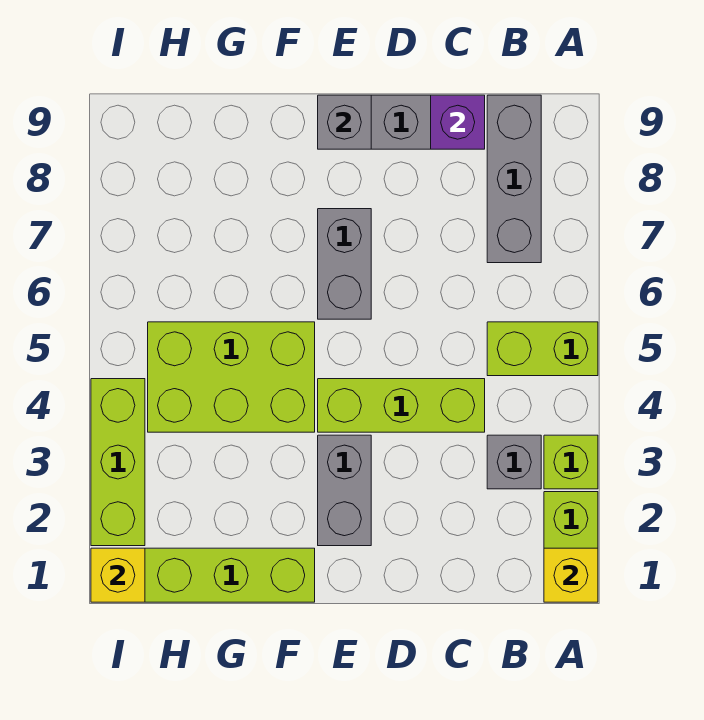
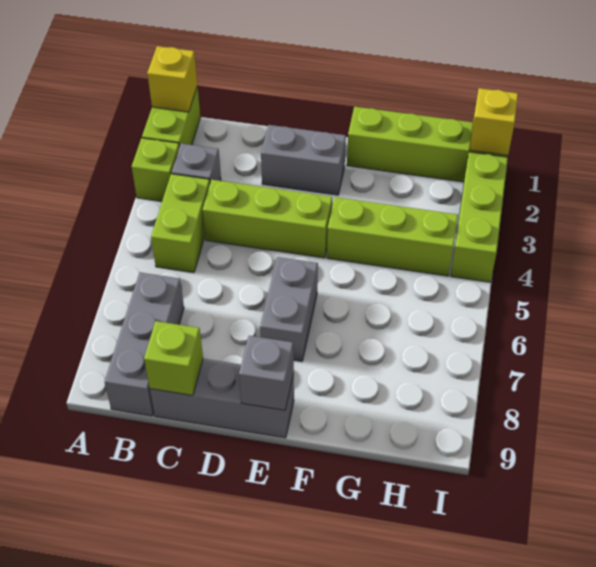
lime 1x2 brick [487,322,598,376] -> lime 1x2 brick turned to [151,174,210,273]
purple 1x1 brick [431,95,485,149] -> lime 1x1 brick [144,321,203,395]
grey 1x2 brick [318,435,371,546] -> grey 1x2 brick turned to [261,125,346,195]
lime 2x3 brick [148,322,315,432] -> lime 1x3 brick [327,197,458,276]

